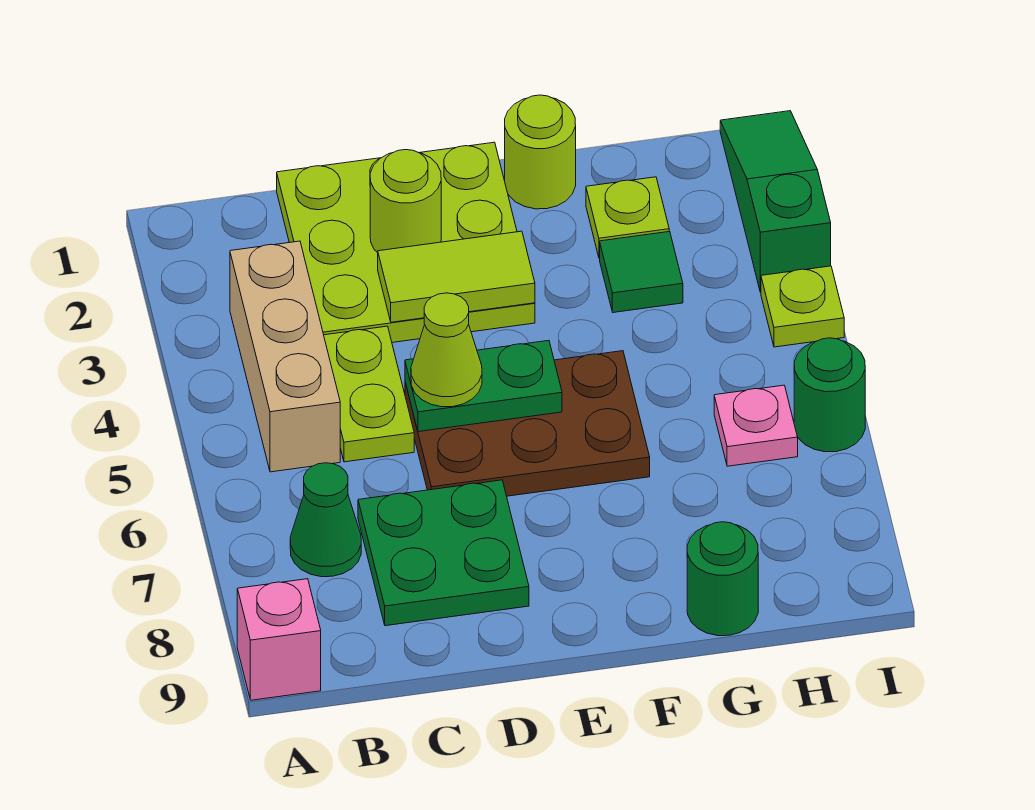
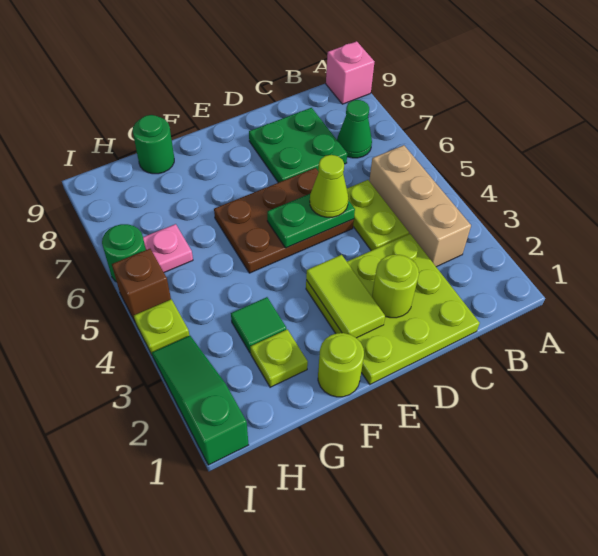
lime 1x2 tile [378,231,535,322] -> lime 1x2 tile turned to [306,255,385,338]
green 1x3 slope [720,111,831,292] -> green 1x3 slope turned to [152,335,248,465]
none -> brown 1x1 brick [112,249,171,321]

